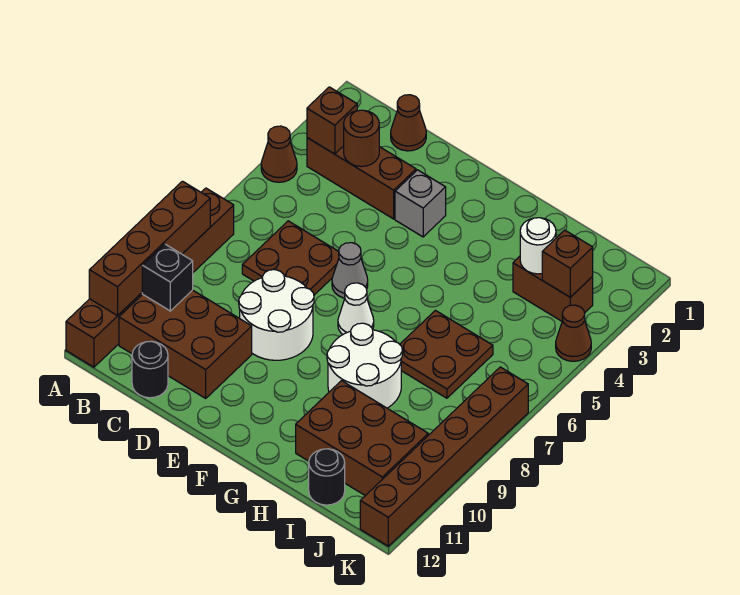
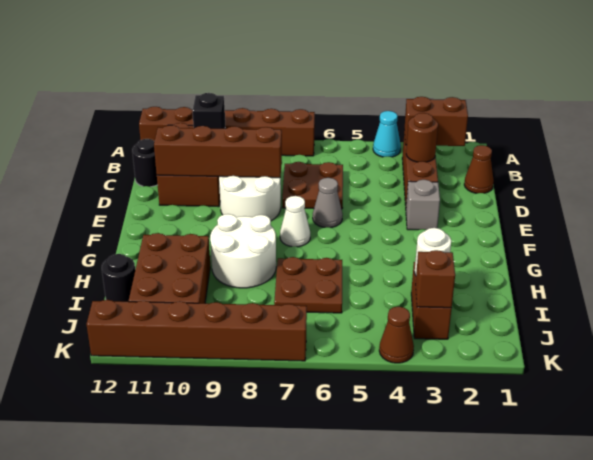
brown 1x1 cone [261,126,297,182] -> cyan 1x1 cone [373,111,401,157]
brown 1x4 brick [89,181,210,316] -> brown 1x4 brick moved to [154,125,282,178]
brown 1x1 brick [307,87,357,154] -> brown 1x2 brick [404,97,468,146]

